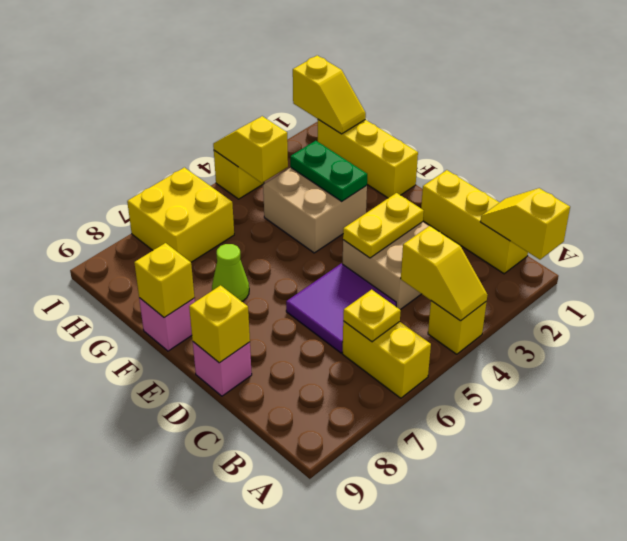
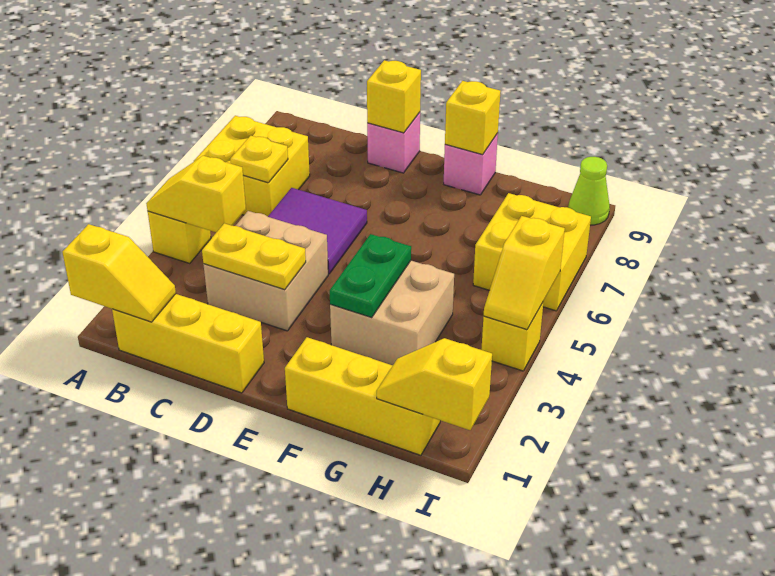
yellow 1x2 brick [343,321,431,398] -> yellow 2x2 brick [194,116,310,216]
yellow 1x2 plate [343,193,424,258] -> yellow 1x2 plate turned to [202,223,306,290]
green 1x2 plate [290,141,367,201] -> green 1x2 plate turned to [330,234,411,317]
lime 1x1 cone [212,244,249,301] -> lime 1x1 cone moved to [568,157,610,225]
yellow 1x2 slope [213,116,288,183] -> yellow 1x2 slope turned to [484,216,565,330]

